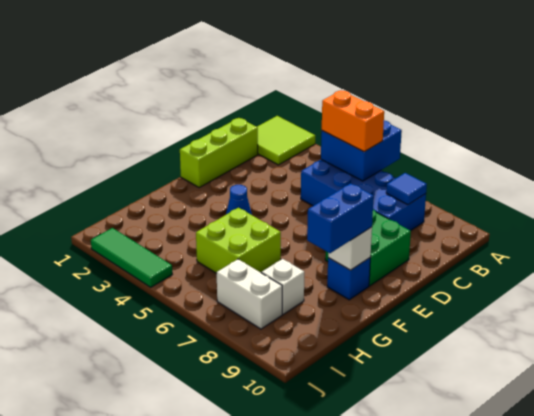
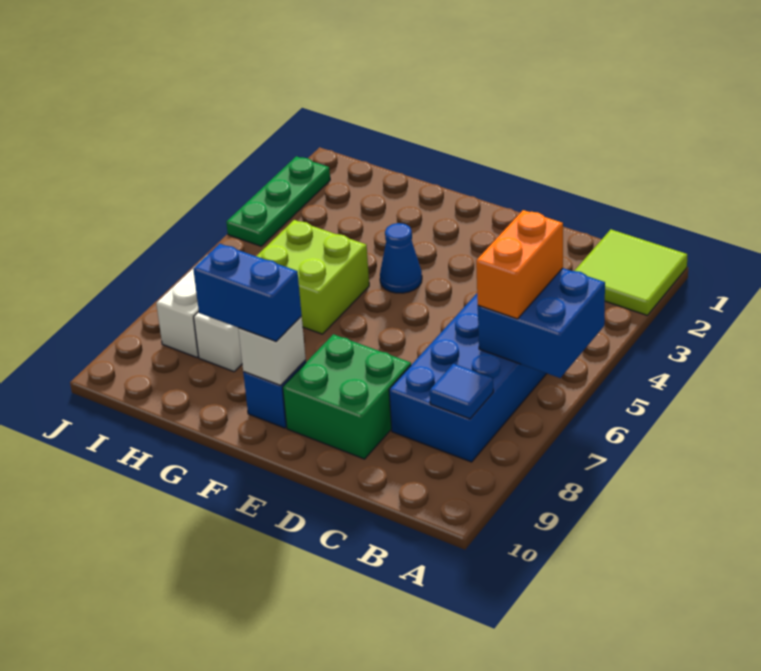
lime 1x3 brick [180,118,258,188] -> none
green 1x3 tile [91,228,172,287] -> green 1x3 plate [226,156,330,246]

